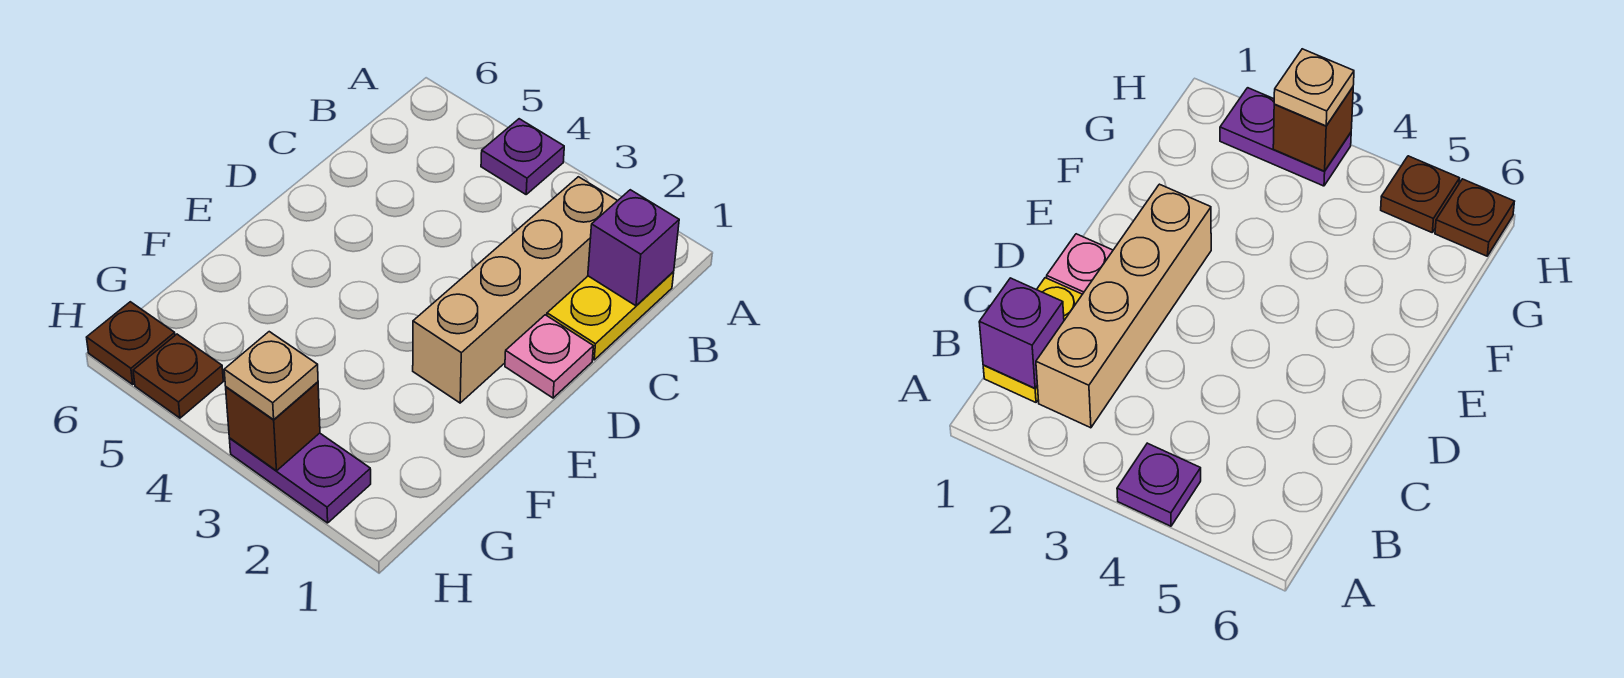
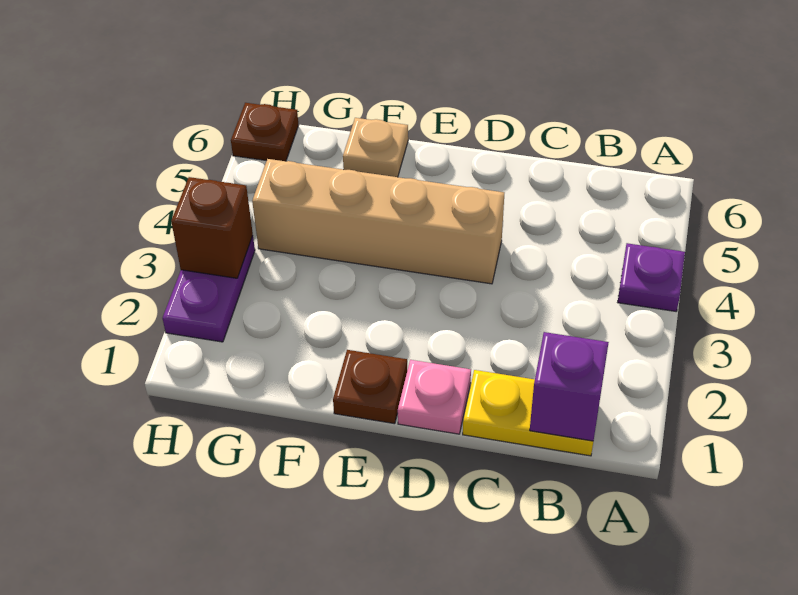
tan 1x4 brick [413,177,618,403] -> tan 1x4 brick moved to [252,159,504,284]
tan 1x1 plate [224,332,318,420] -> tan 1x1 plate moved to [343,118,408,177]
brown 1x1 plate [133,334,223,418] -> brown 1x1 plate moved to [333,350,407,424]

